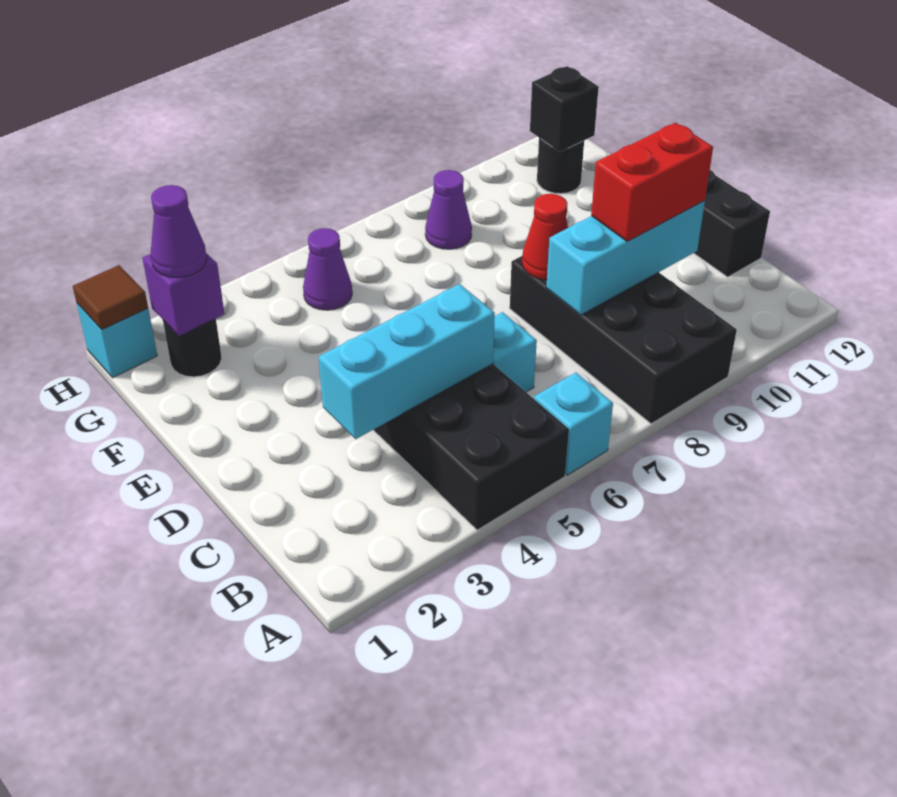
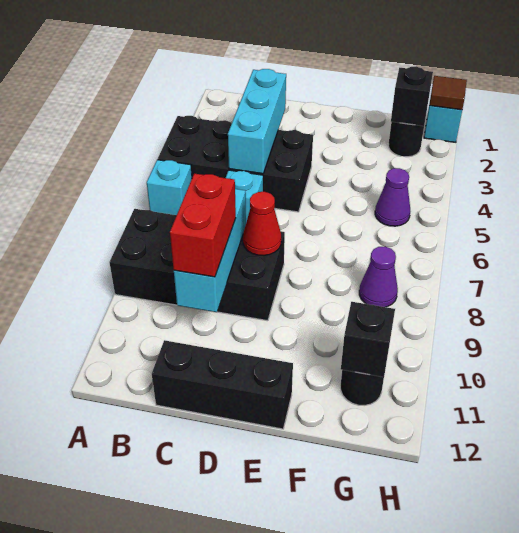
purple 1x1 brick [142,253,224,336] -> black 1x1 brick [391,67,433,126]
purple 1x1 cone [151,185,207,278] -> none

